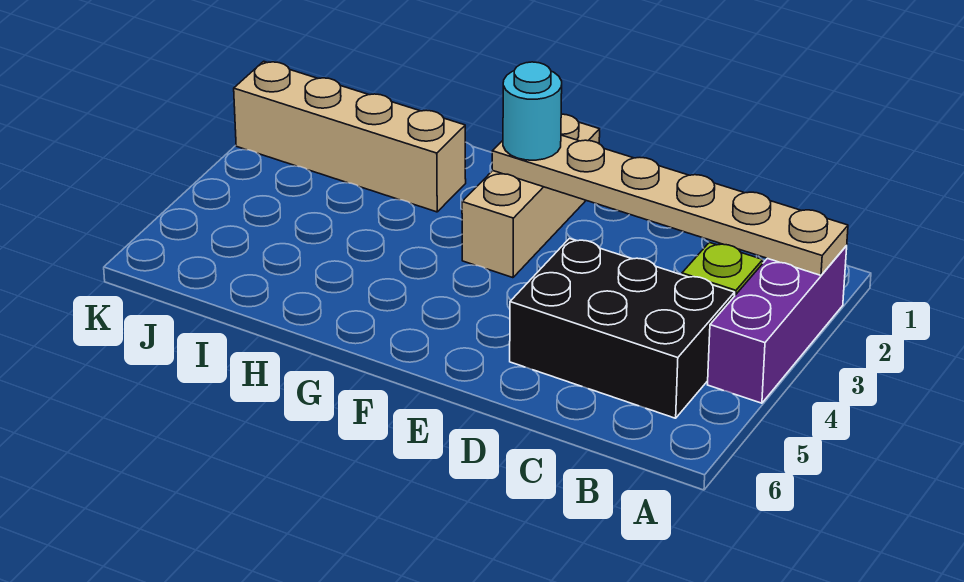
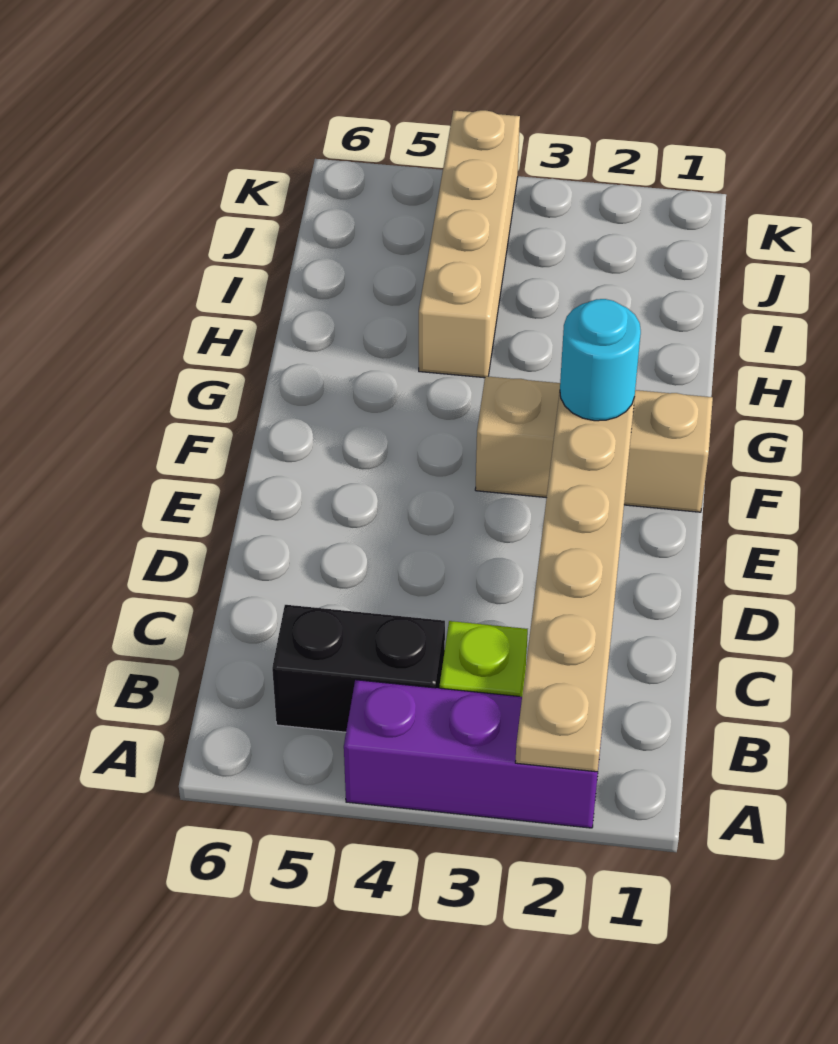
black 2x3 brick [510,239,735,418] -> black 1x2 brick [272,605,445,732]
tan 1x4 brick [234,61,466,212] -> tan 1x4 brick moved to [419,110,520,378]

